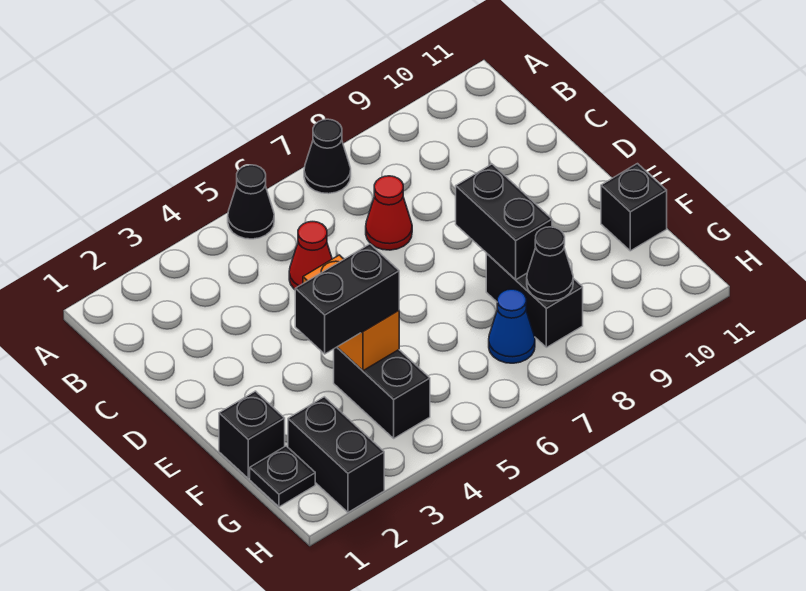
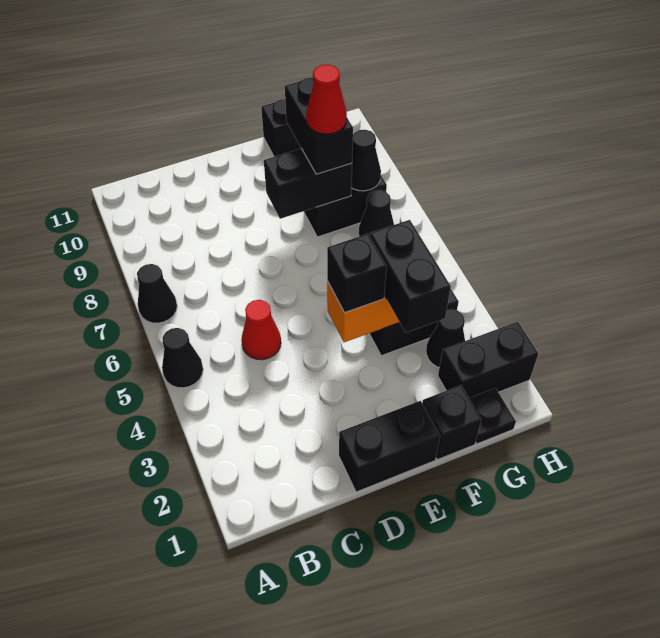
red 1x1 cone [366,176,412,250] -> red 1x1 cone moved to [306,65,347,134]
none -> black 1x2 brick [339,401,440,492]
none -> black 1x1 brick [327,234,387,313]
none -> black 1x2 brick [285,78,353,174]
none -> black 1x1 cone [426,309,465,367]
blue 1x1 cone [489,289,535,363] -> black 1x1 cone [359,190,394,236]

